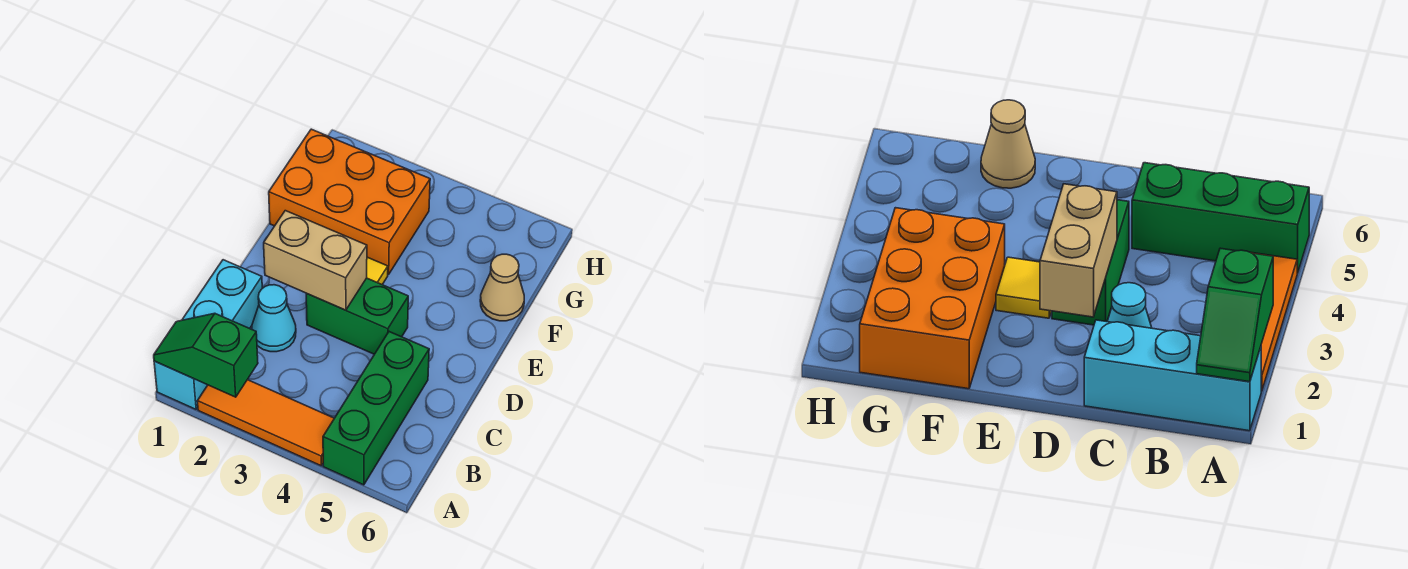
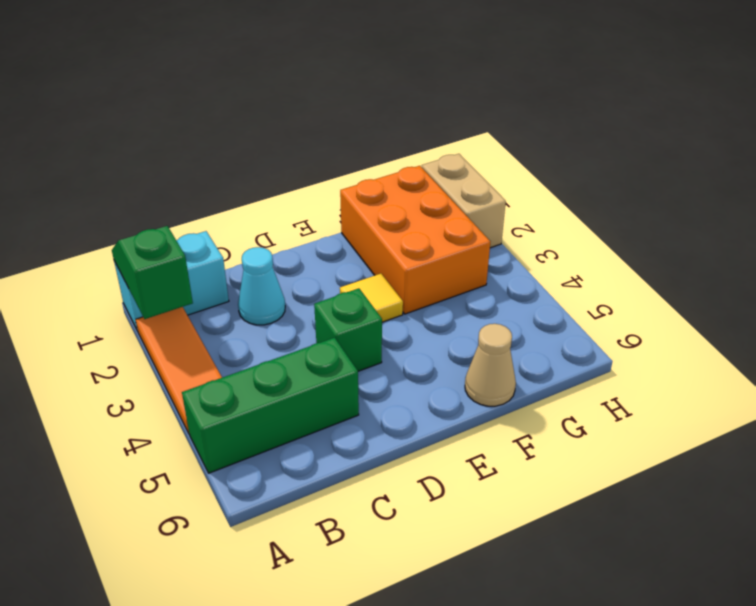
cyan 1x3 brick [154,260,262,409] -> cyan 1x2 brick [114,231,229,331]
tan 1x2 brick [264,211,367,310] -> tan 1x2 brick moved to [422,154,506,248]
green 1x2 brick [306,278,408,354] -> green 1x1 brick [314,288,382,371]

